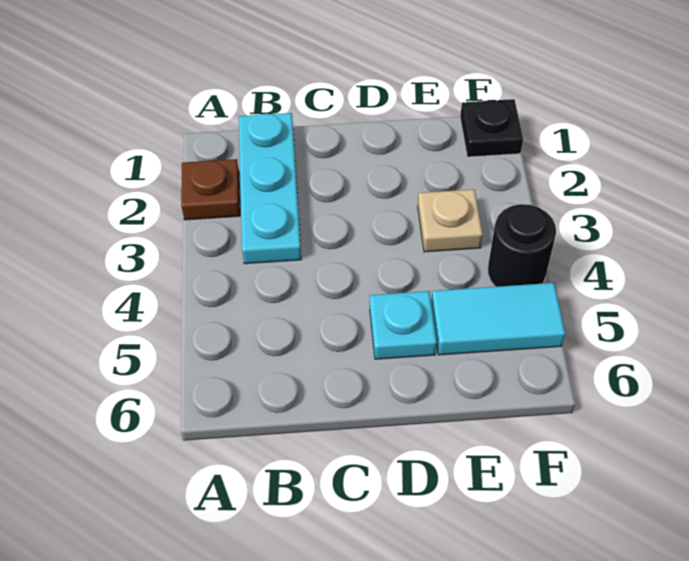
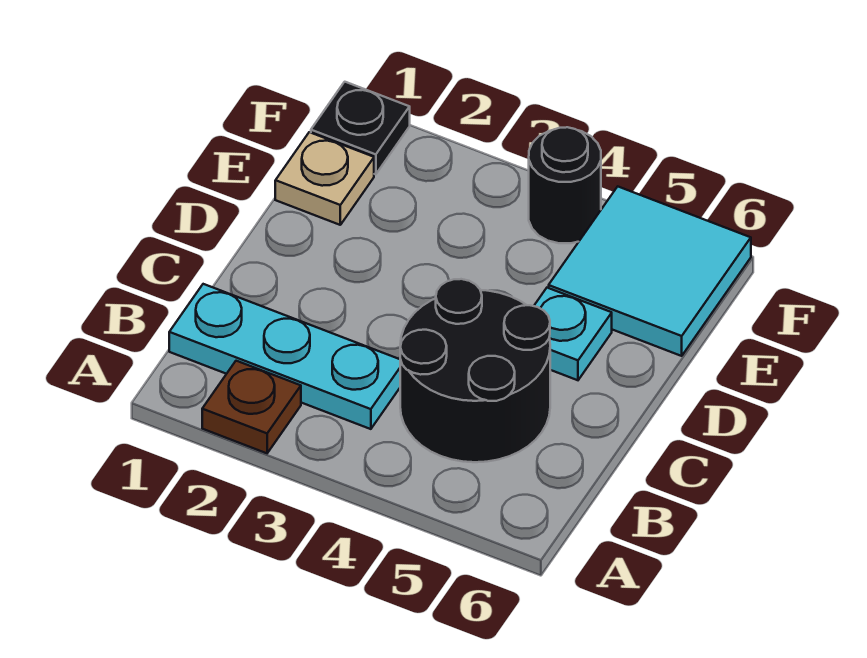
none -> black 2x2 round brick [400,279,550,462]
tan 1x1 plate [418,189,483,252] -> tan 1x1 plate moved to [275,132,374,225]
cyan 1x2 tile [431,283,565,355] -> cyan 2x2 tile [549,187,751,356]

